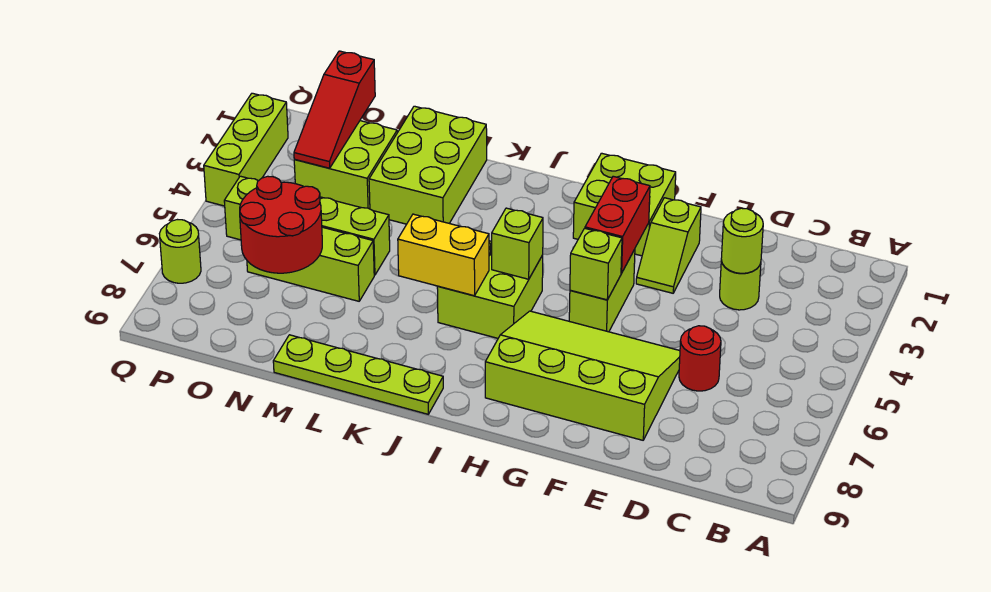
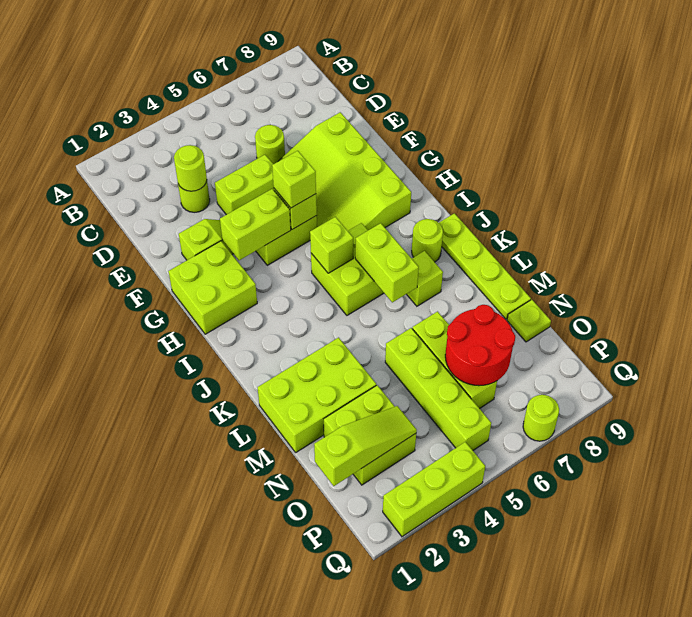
red 1x1 round brick [679,326,721,391] -> lime 1x1 round brick [255,125,285,164]
none -> lime 1x2 brick [215,155,274,215]
red 1x2 brick [585,176,650,273] -> lime 1x2 brick [220,189,291,260]
none -> lime 1x1 brick [272,151,316,208]
yellow 1x2 brick [398,214,489,296] -> lime 1x2 brick [355,223,419,302]
none -> lime 1x1 round brick [412,219,443,262]
none -> lime 1x1 brick [407,251,443,306]
none -> lime 1x1 plate [507,300,551,342]
red 1x3 slope [294,51,375,168] -> lime 1x3 slope [314,406,417,486]

